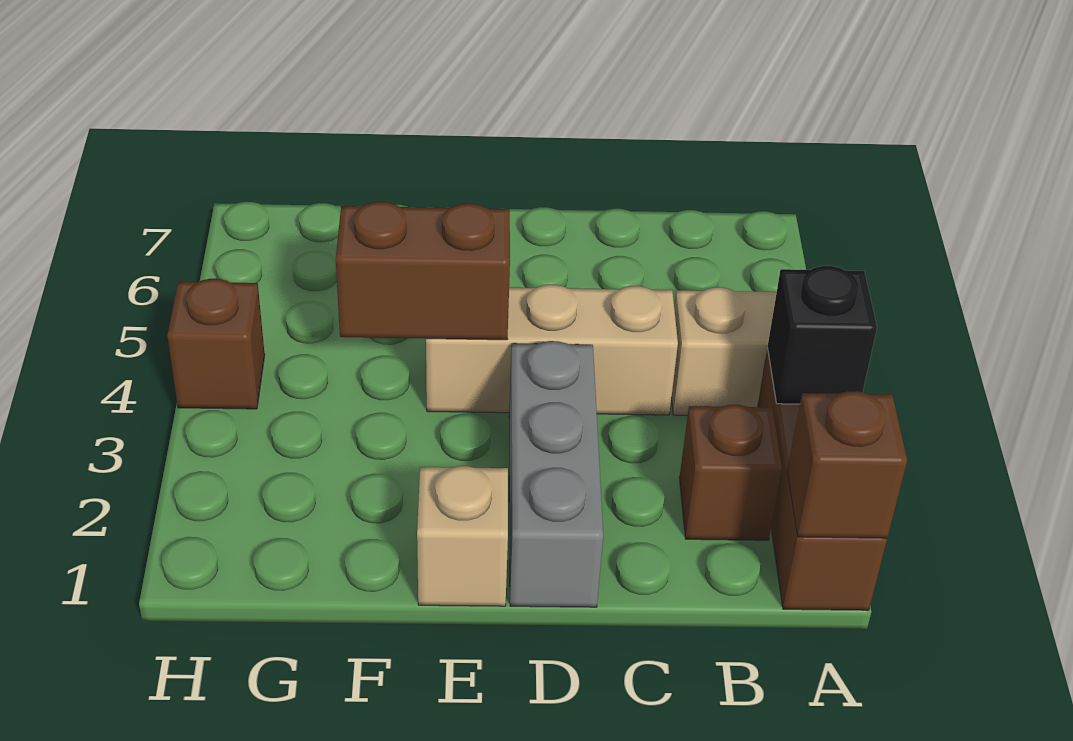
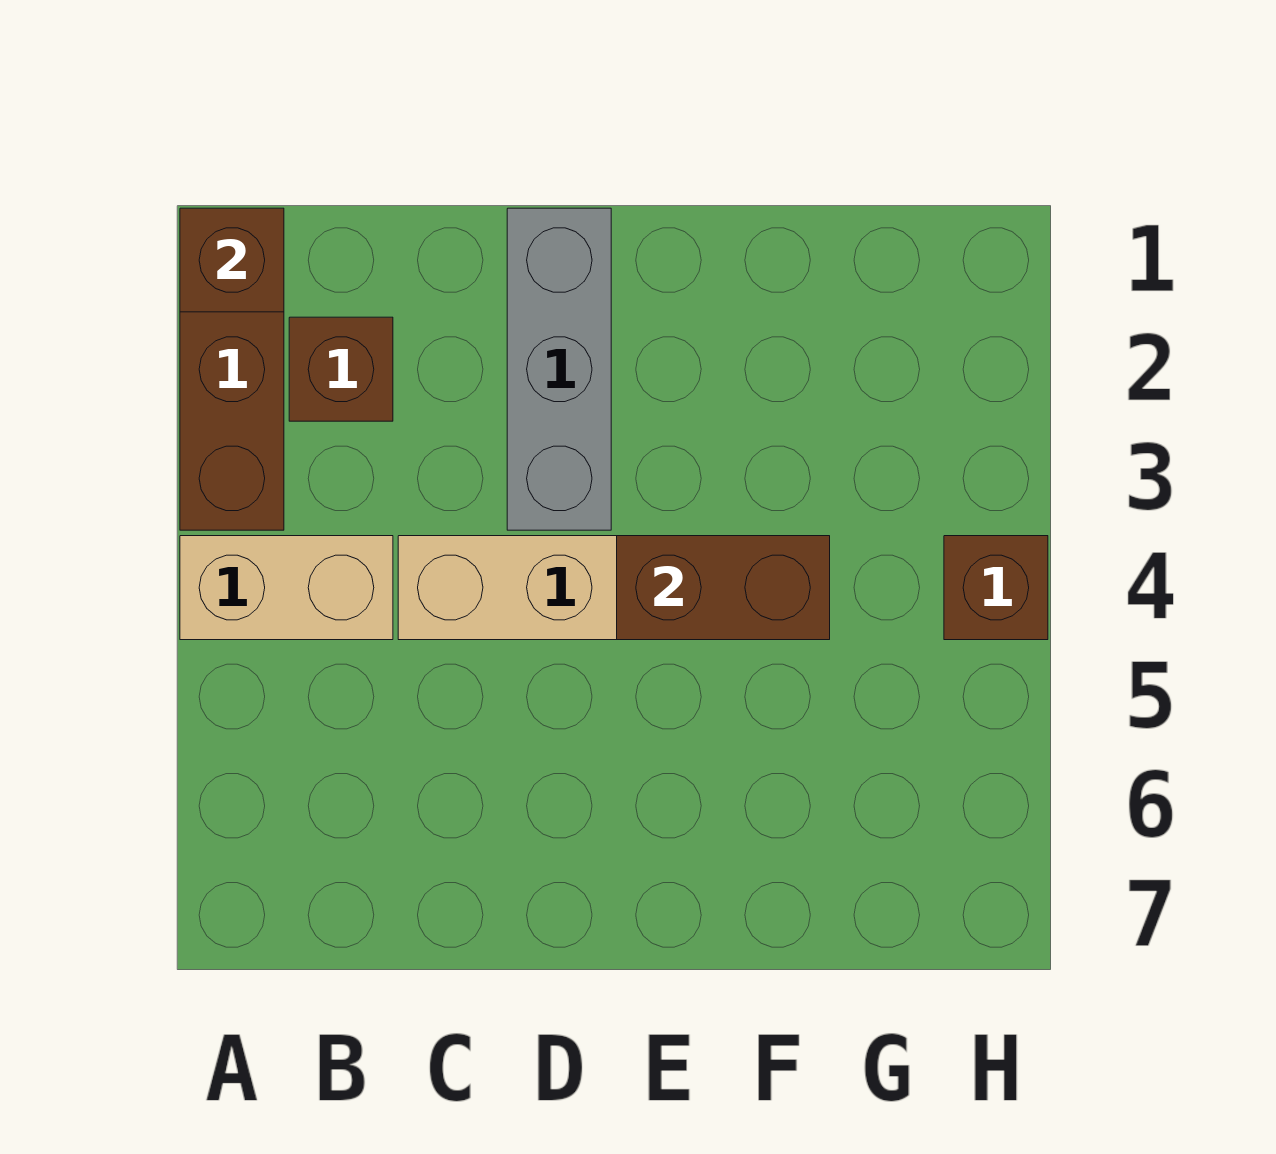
black 1x1 brick [767,266,877,404] -> none
tan 1x1 brick [417,466,508,606] -> none

